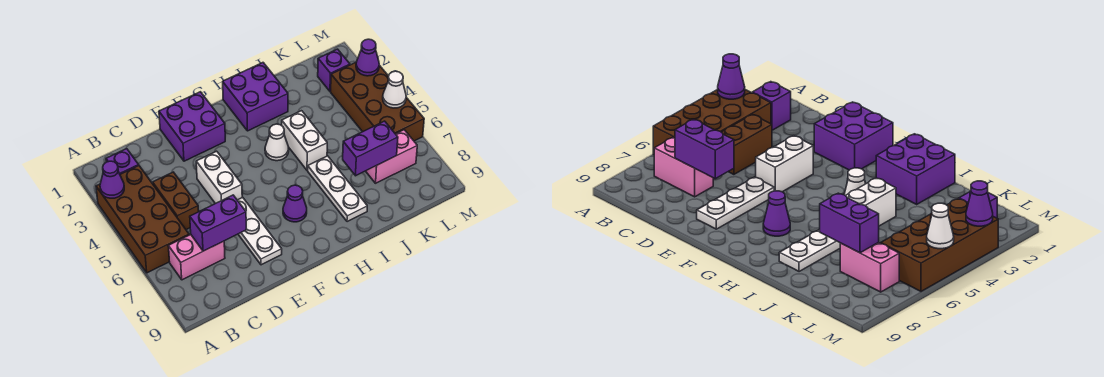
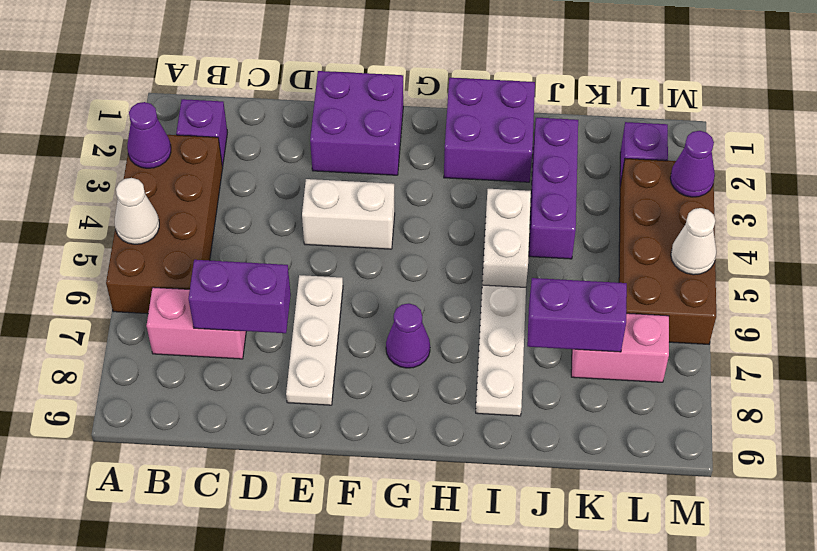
brown 1x2 brick [153,172,199,230] -> none
white 1x2 brick [196,151,242,204] -> white 1x2 brick turned to [302,179,395,249]
white 1x1 cone [265,124,289,161] -> white 1x1 cone moved to [115,178,159,244]
none -> purple 1x3 brick [529,118,578,259]

